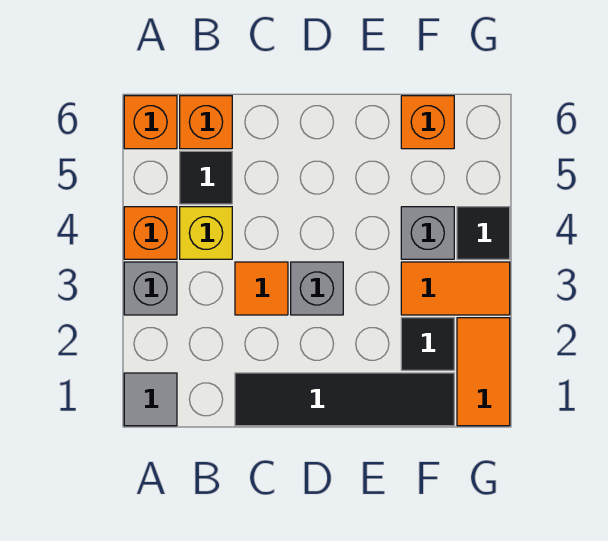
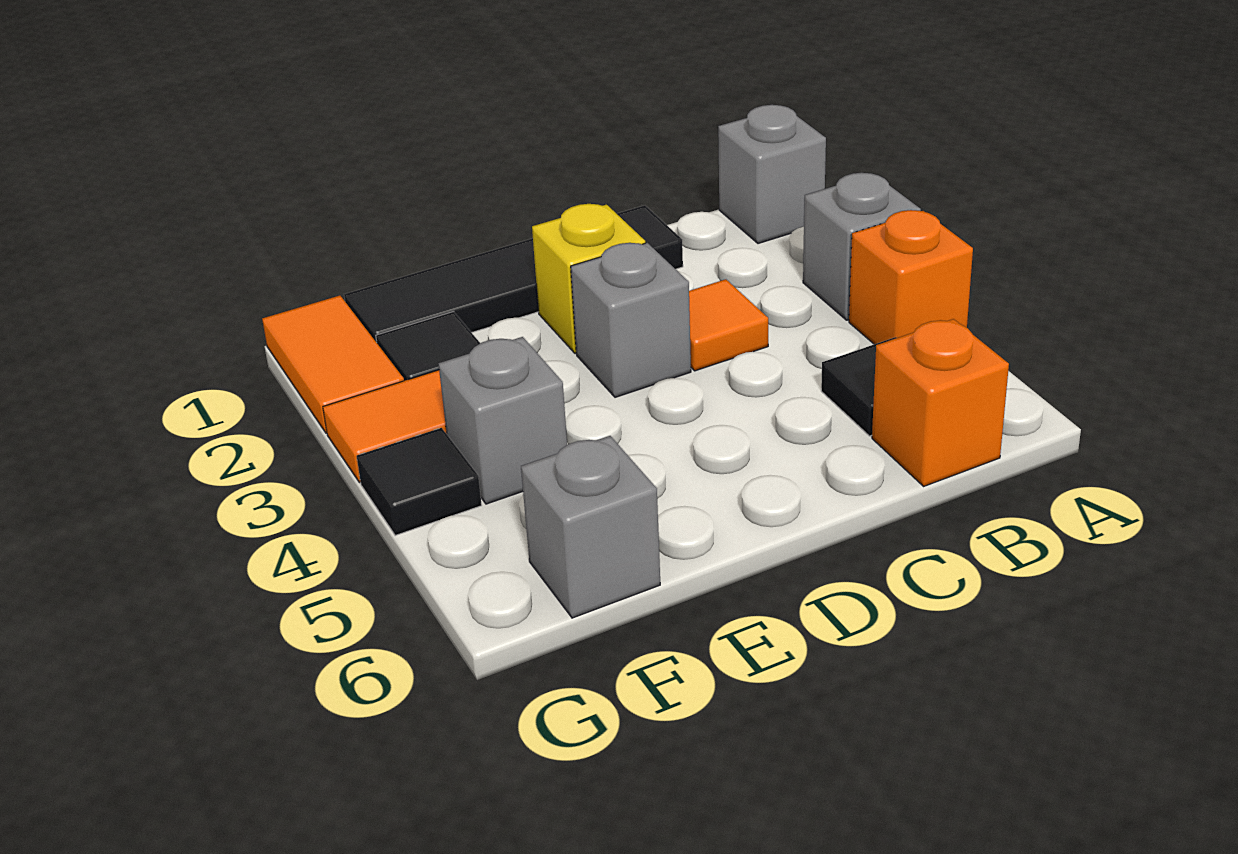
grey 1x1 tile [124,373,177,426] -> grey 1x1 brick [718,105,826,244]
orange 1x1 brick [124,96,177,149] -> none
yellow 1x1 brick [180,207,232,259] -> yellow 1x1 brick moved to [532,204,645,353]
orange 1x1 brick [401,96,454,149] -> grey 1x1 brick [521,436,660,618]

